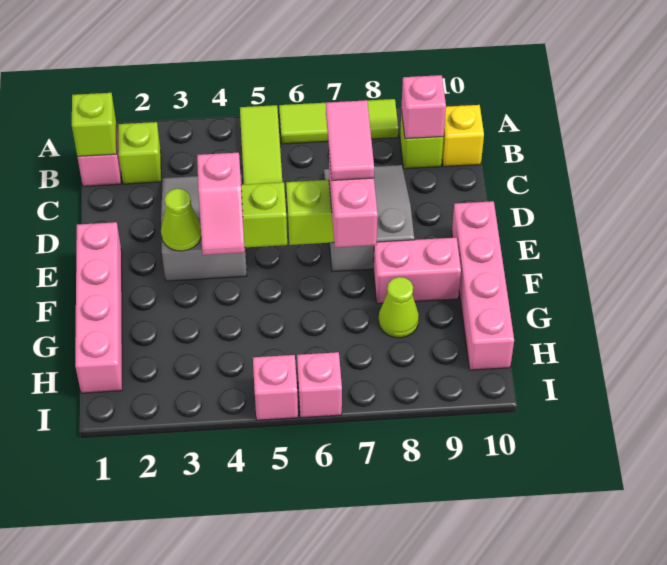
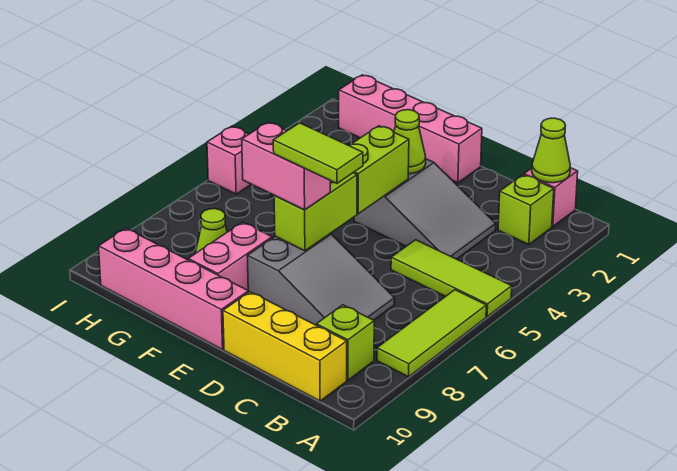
lime 1x1 brick [72,93,117,156] -> lime 1x1 cone [532,118,570,183]
pink 1x1 brick [401,75,446,139] -> none
yellow 1x1 brick [442,105,484,167] -> yellow 1x3 brick [223,292,347,401]
pink 1x2 tile [326,100,374,180] -> lime 1x2 tile [273,123,363,183]
pink 1x2 slope [197,153,245,255] -> none
pink 1x1 brick [297,352,342,418] -> none

